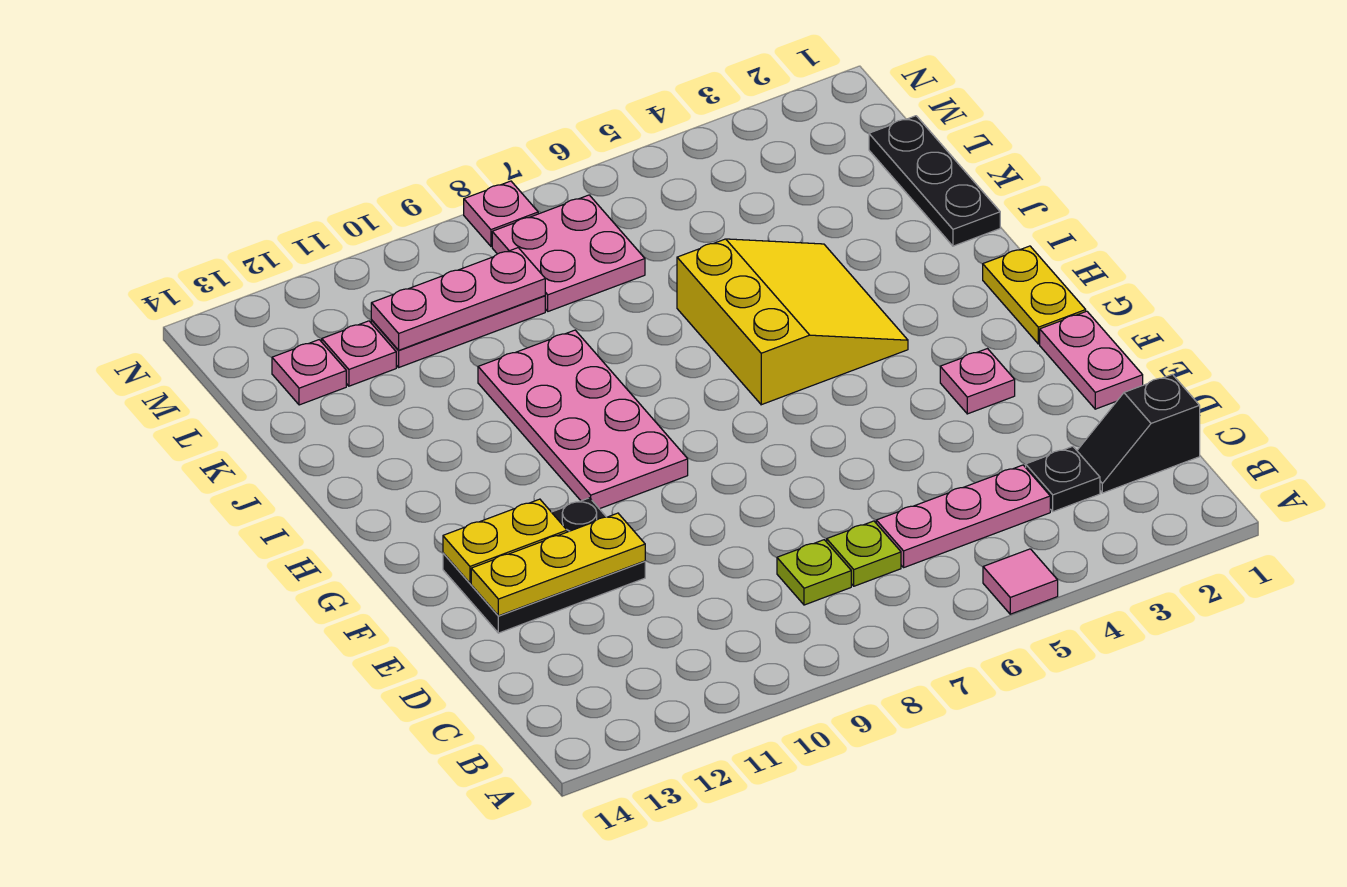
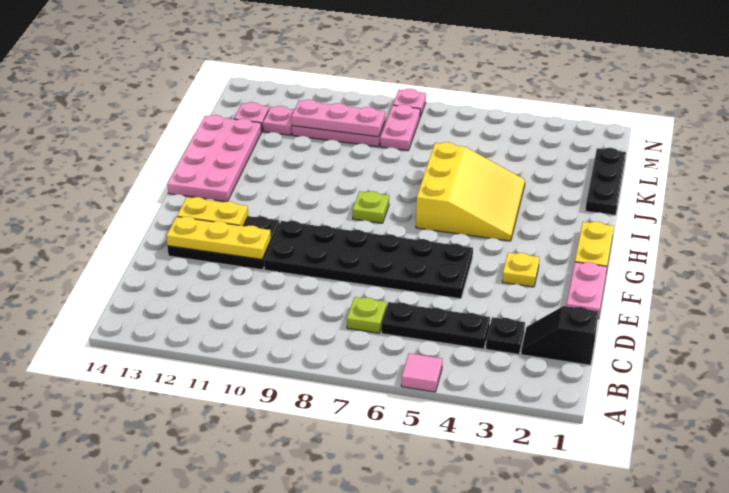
pink 1x3 plate [876,465,1050,567] -> black 1x3 plate [381,302,490,349]
lime 1x1 plate [777,540,851,605] -> lime 1x1 plate moved to [353,191,389,223]
none -> black 2x6 plate [264,221,473,299]
pink 1x1 plate [940,349,1015,414] -> yellow 1x1 plate [502,253,540,287]
pink 2x4 plate [478,330,688,509] -> pink 2x4 plate moved to [167,115,262,202]
pink 2x2 plate [492,195,645,311] -> pink 1x2 plate [380,104,420,151]

